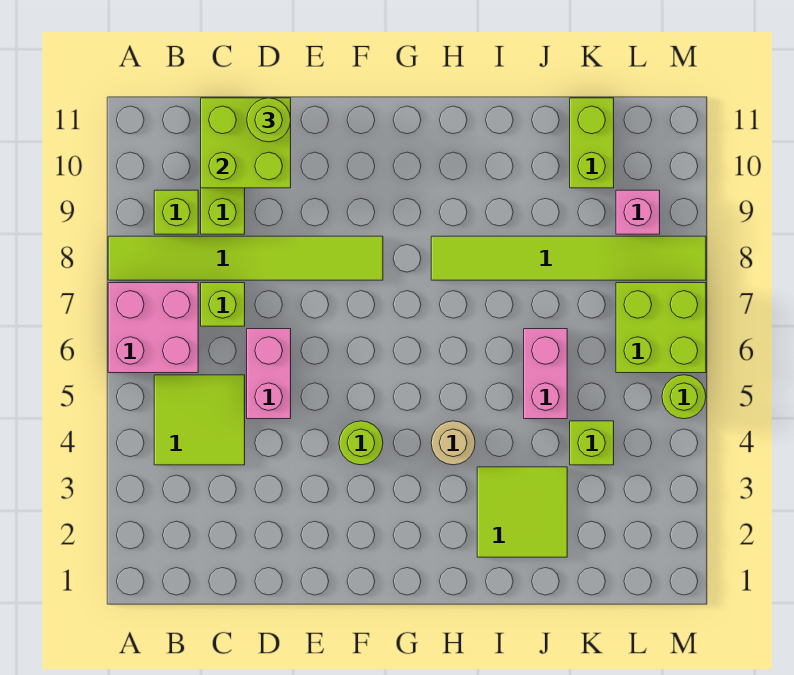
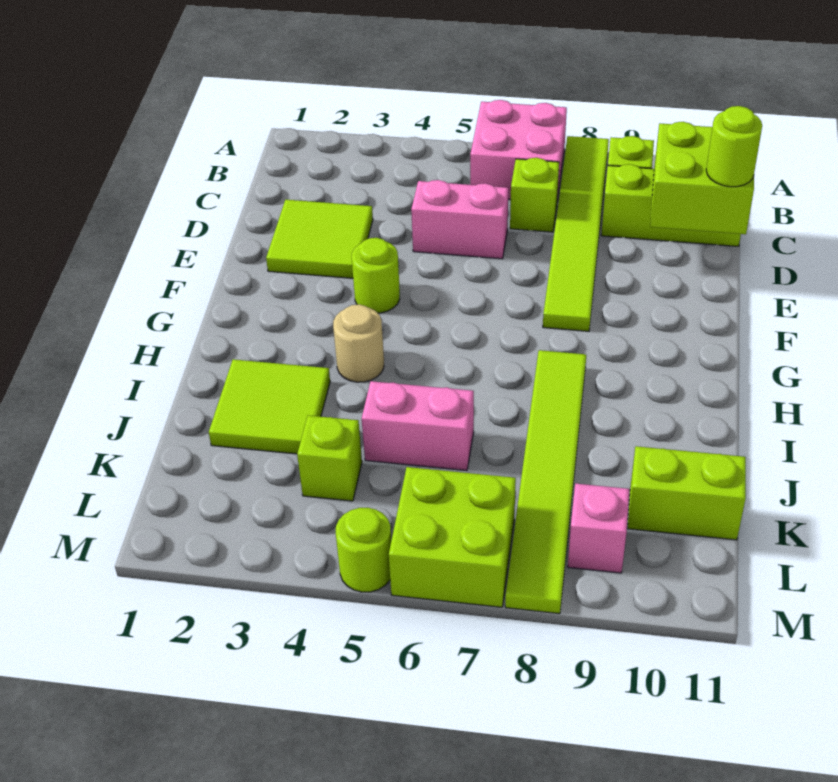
lime 2x2 tile [154,375,245,465] -> lime 2x2 tile moved to [266,200,373,278]

